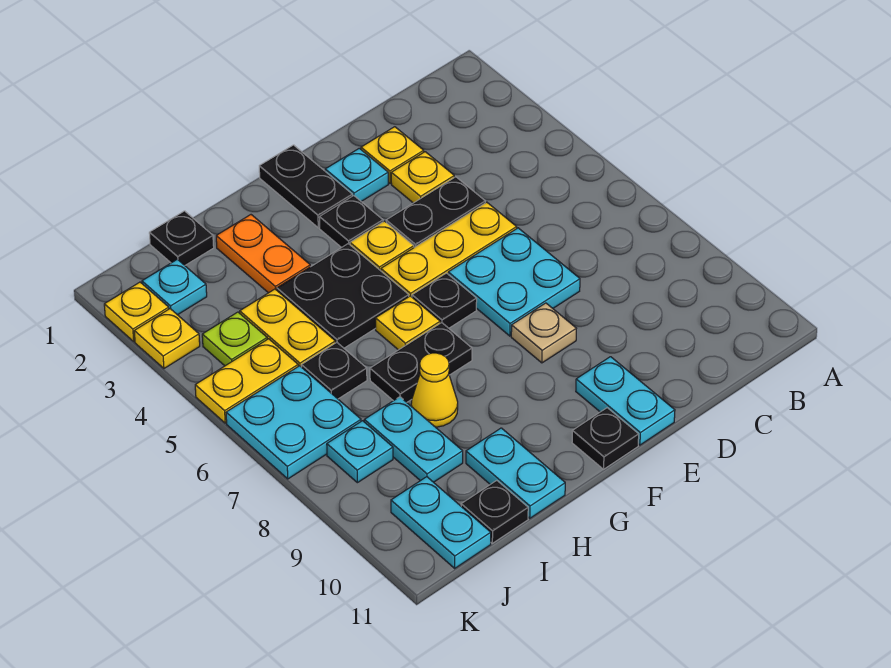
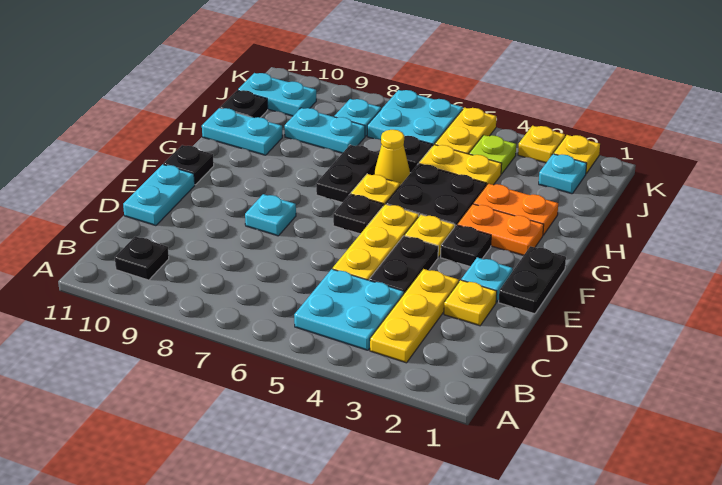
yellow 1x1 plate [391,152,454,203] -> yellow 1x3 plate [370,269,459,363]
cyan 2x2 plate [448,228,580,336] -> cyan 2x2 plate moved to [294,269,404,350]
tan 1x1 plate [511,303,576,363] -> cyan 1x1 plate [245,194,296,236]
cyan 1x2 plate [576,357,675,445] -> cyan 1x2 plate turned to [123,164,195,226]
black 1x2 plate [259,145,352,228] -> black 1x2 plate turned to [499,246,566,314]
none -> orange 1x2 plate [457,204,544,256]
yellow 1x1 cone [411,353,458,427] -> yellow 1x1 cone moved to [374,130,410,185]
black 1x1 plate [149,211,214,265] -> black 1x1 plate moved to [115,236,169,280]

